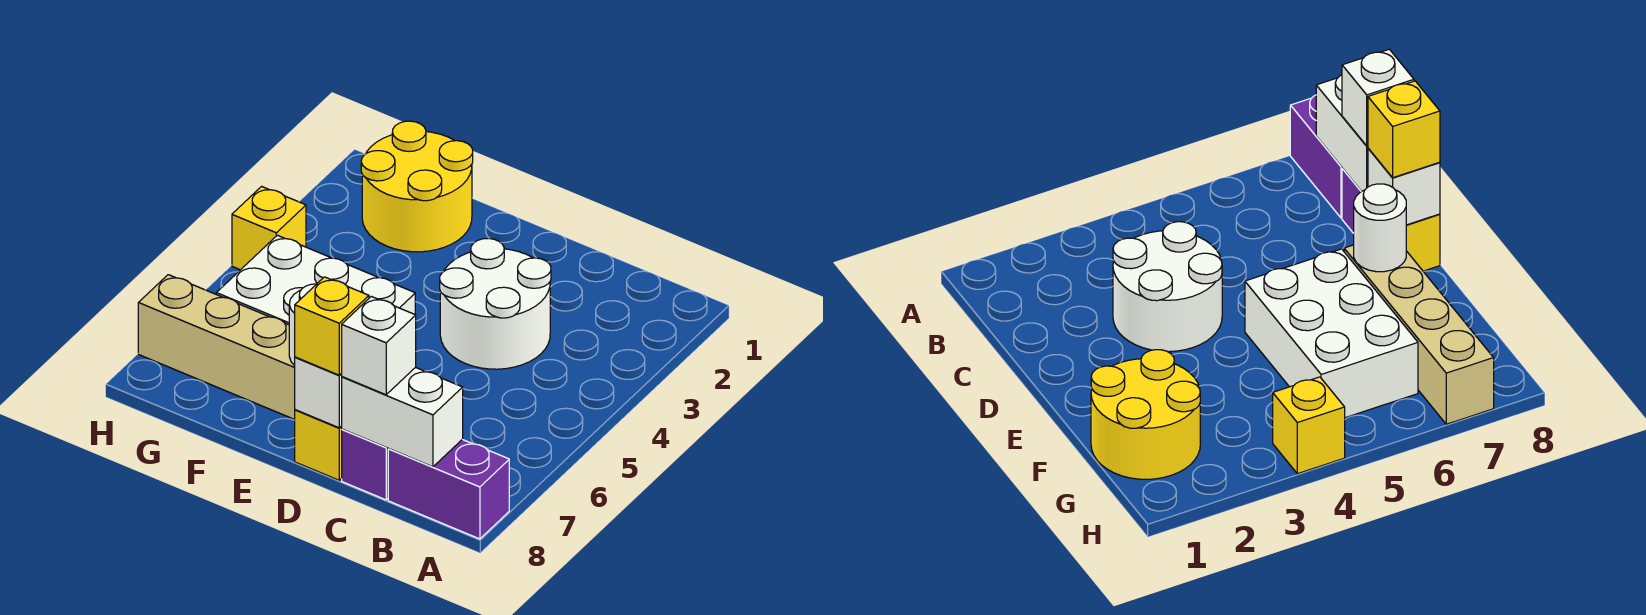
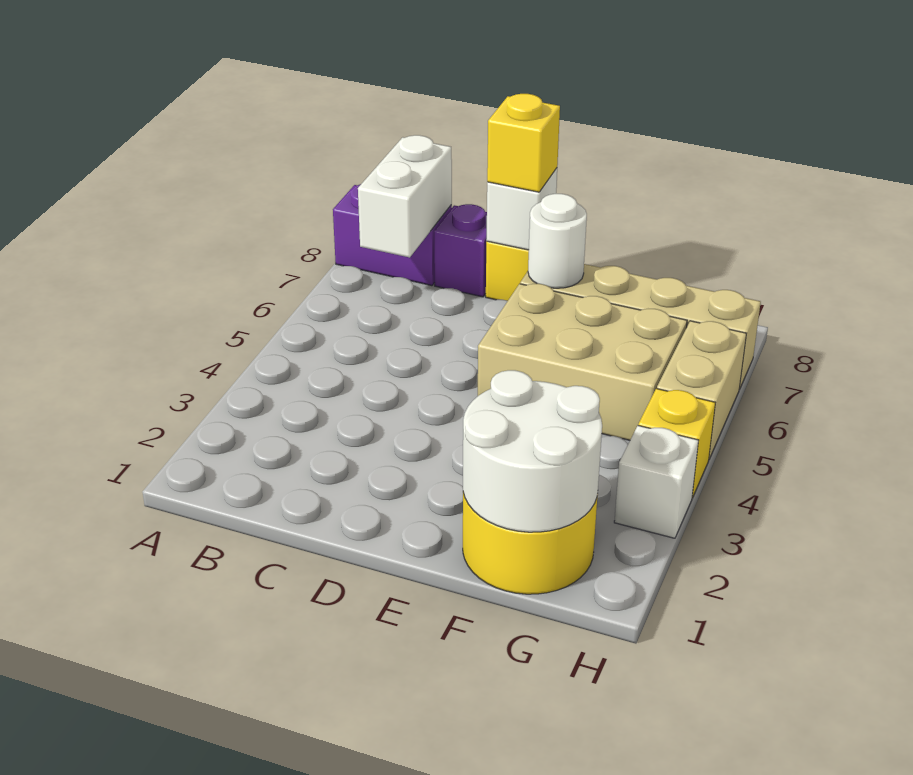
white 1x2 brick [342,367,463,467] -> white 1x2 brick turned to [358,135,452,258]
white 2x2 round brick [440,238,551,369] -> white 2x2 round brick moved to [463,370,602,532]
white 1x1 brick [342,296,416,395] -> white 1x1 brick moved to [614,426,699,538]
white 2x3 brick [216,235,415,325] -> tan 2x3 brick [478,284,687,440]
none -> tan 1x2 brick [657,321,746,459]

